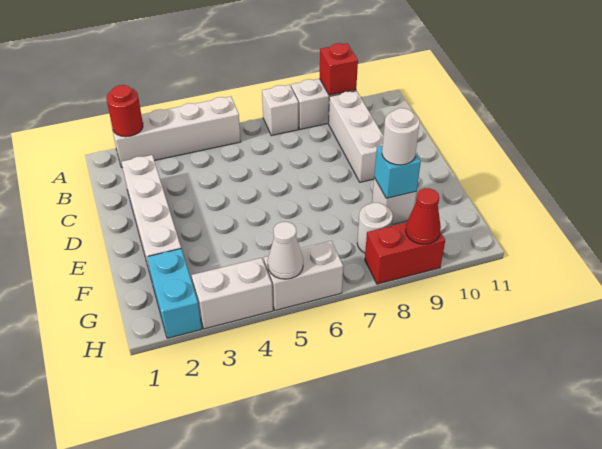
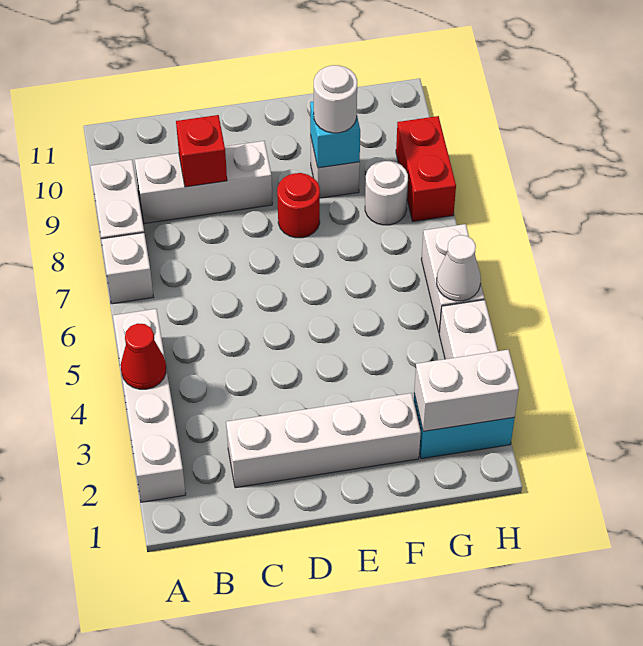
red 1x1 round brick [107,85,143,137] -> red 1x1 round brick moved to [277,173,320,238]
red 1x1 brick [320,43,358,95] -> red 1x1 brick moved to [176,115,227,187]
none -> white 1x2 brick [414,350,519,431]
red 1x1 cone [406,188,441,244] -> red 1x1 cone moved to [121,323,166,389]

